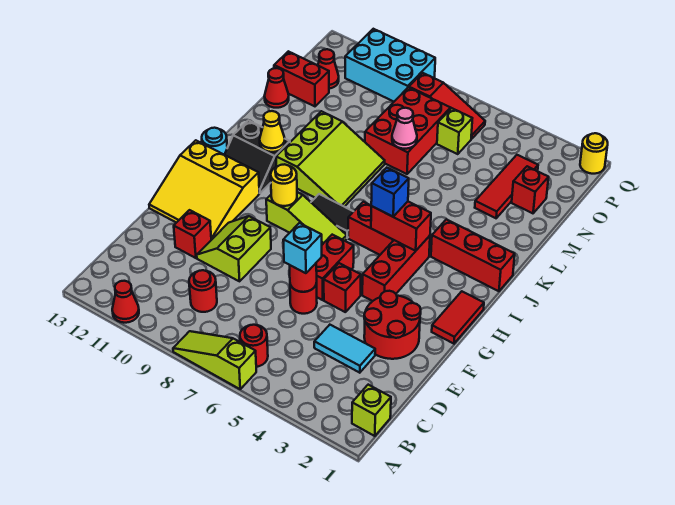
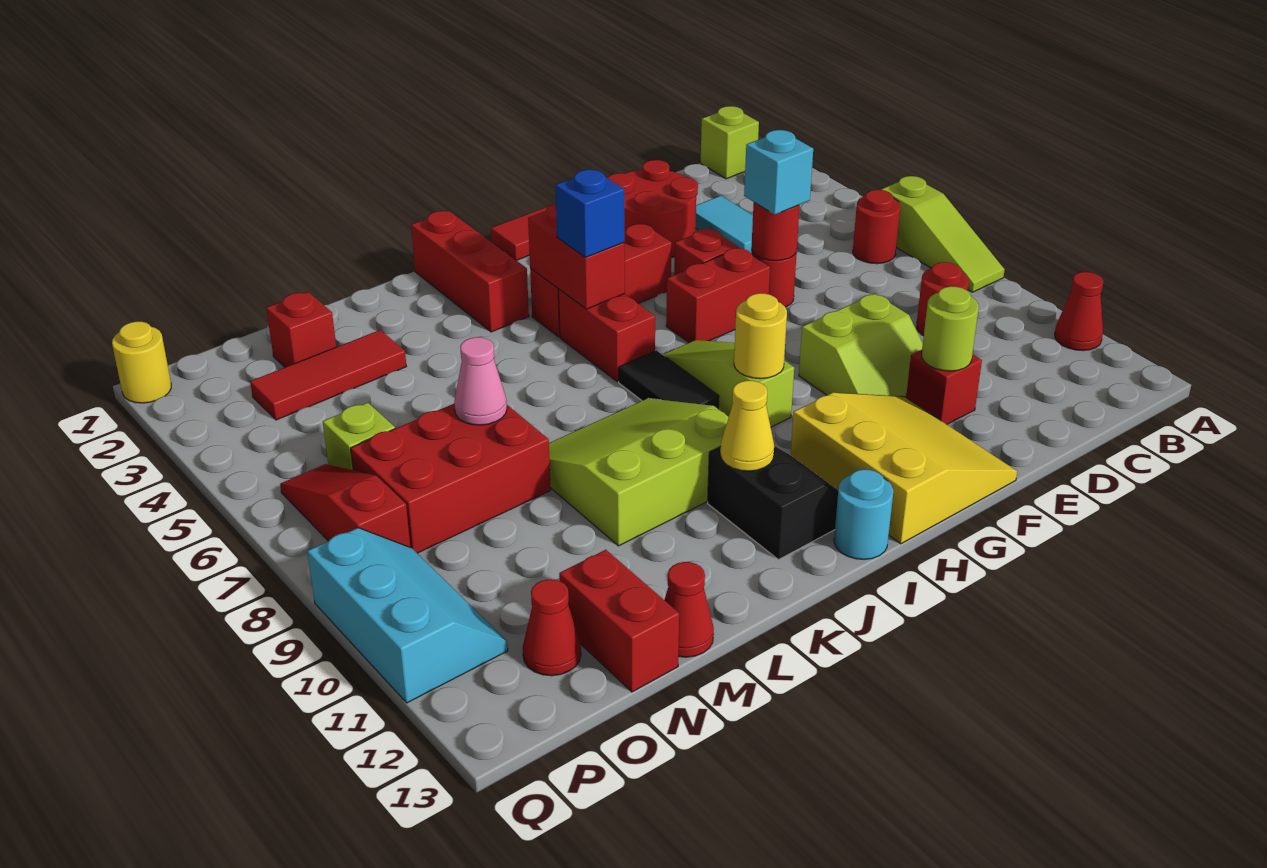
none -> lime 1x1 round brick [922,286,979,371]
cyan 2x3 brick [345,29,435,102] -> cyan 2x3 slope [307,528,508,703]

